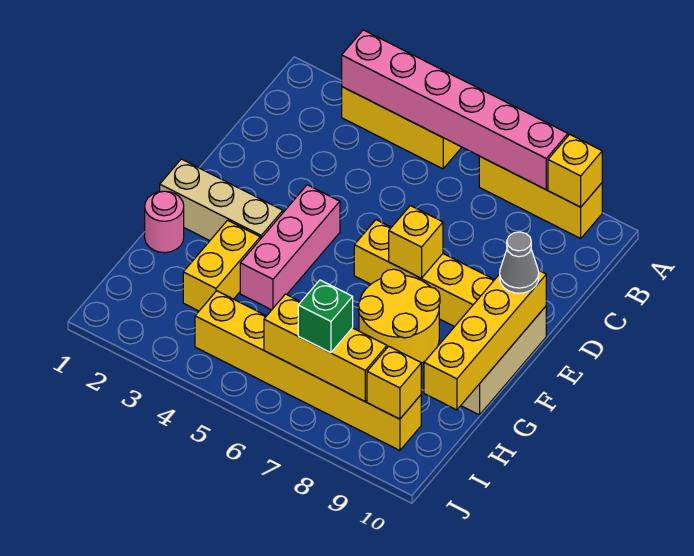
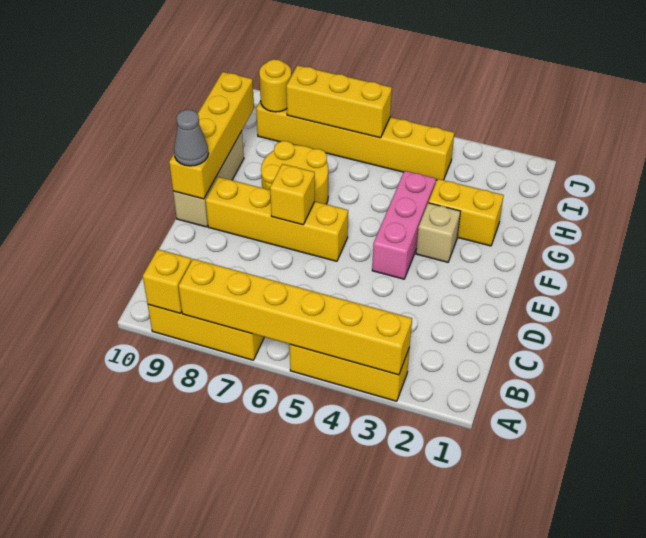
pink 1x6 brick [342,30,568,190] -> yellow 1x6 brick [179,259,412,375]
tan 1x3 brick [160,159,283,241] -> tan 1x1 brick [416,203,460,262]
pink 1x1 round brick [145,191,184,253] -> none
yellow 1x2 brick [183,220,260,311] -> yellow 1x2 brick turned to [428,179,504,246]
green 1x1 brick [298,280,353,353] -> none
yellow 1x1 brick [367,346,421,419] -> yellow 1x1 round brick [259,59,291,112]

